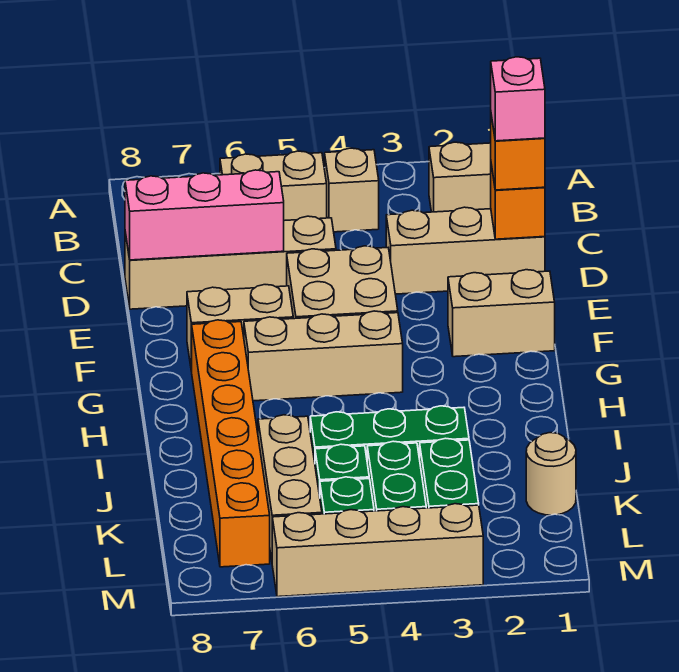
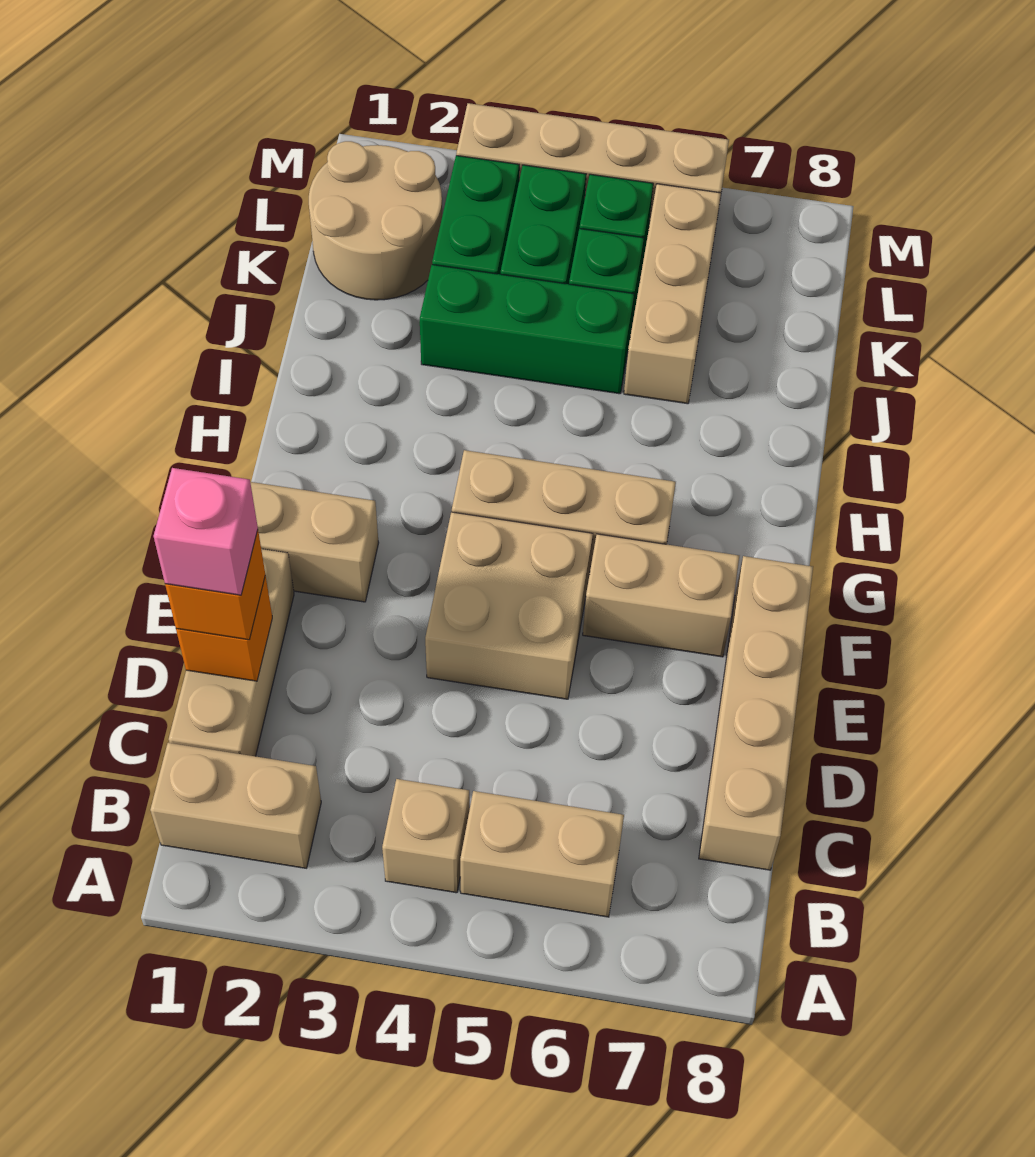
tan 1x3 brick [386,207,545,294] -> tan 1x3 brick turned to [169,549,294,756]
tan 1x4 brick [125,216,336,309] -> tan 1x4 brick turned to [699,556,813,870]
pink 1x3 brick [125,170,284,260] -> none
orange 1x6 brick [192,320,270,567] -> none
tan 1x1 round brick [526,433,576,515] -> tan 2x2 round brick [309,141,442,300]

